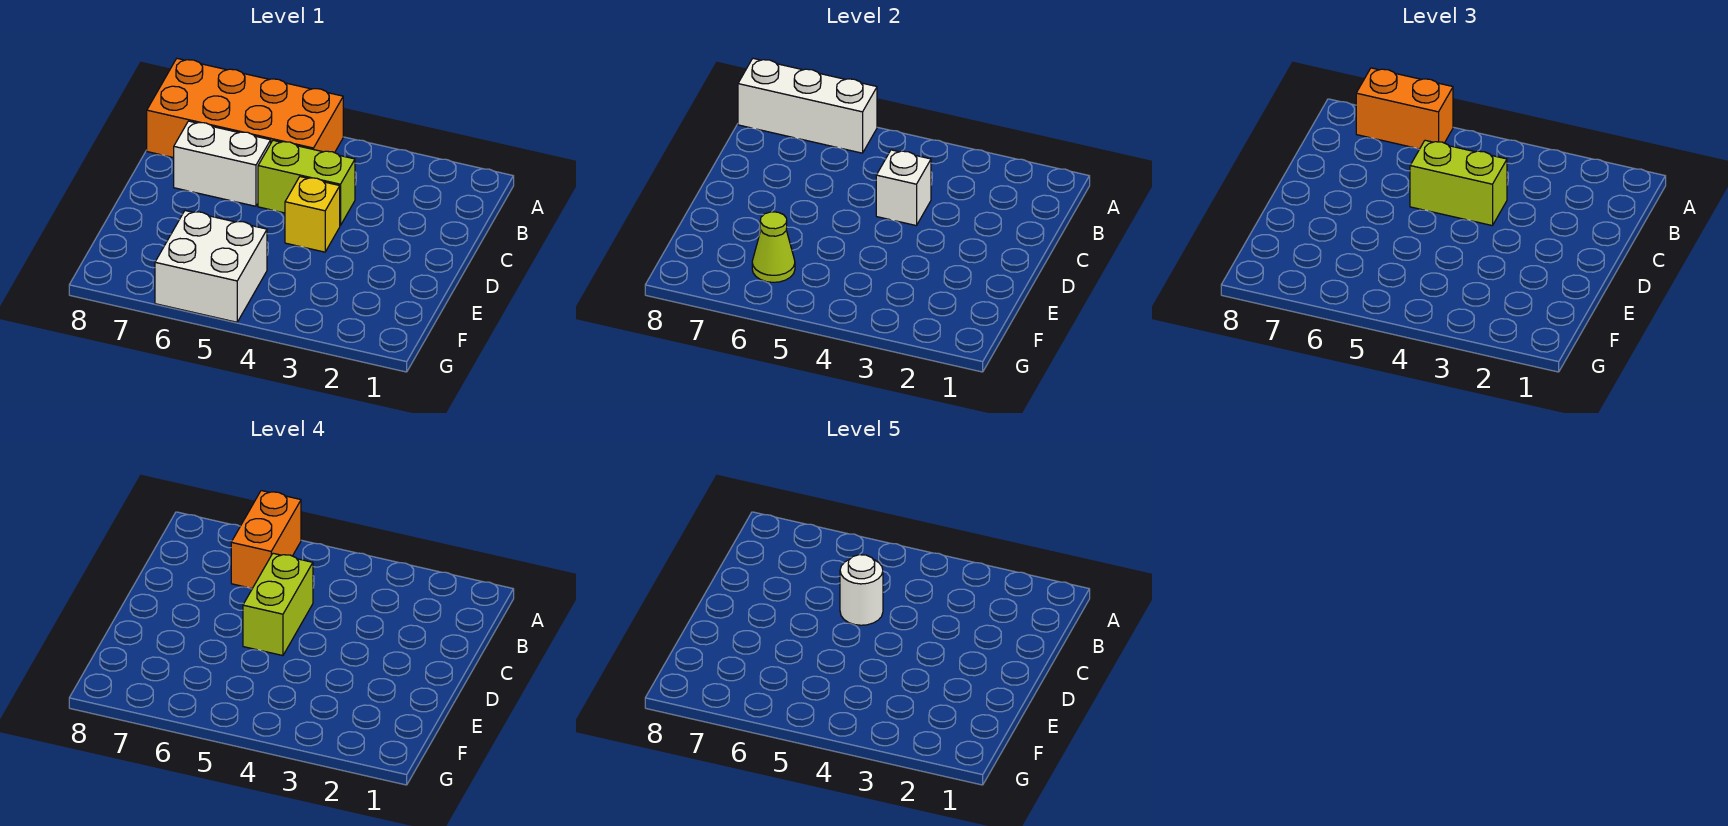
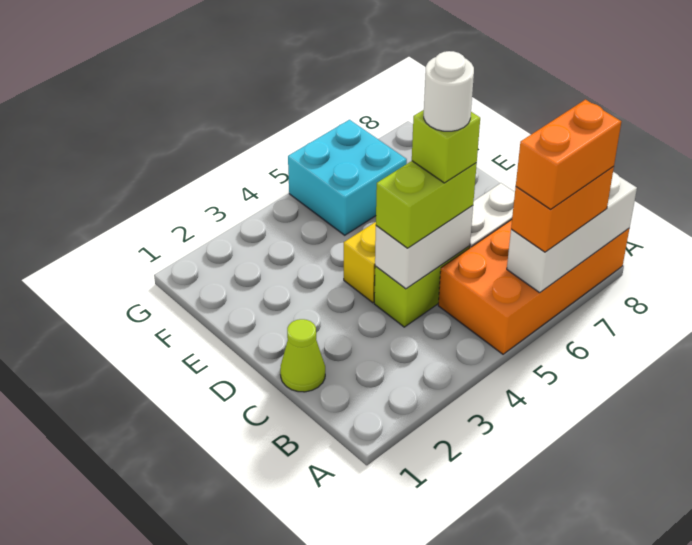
orange 1x2 brick [231,491,301,588] -> orange 1x2 brick turned to [516,100,621,209]
white 1x1 brick [876,150,931,226] -> white 1x2 brick [375,206,473,289]
lime 1x2 brick [243,553,313,656] -> lime 1x1 brick [412,110,480,183]
white 2x2 brick [155,211,267,322] -> cyan 2x2 brick [288,120,407,235]
lime 1x1 cone [752,212,795,282] -> lime 1x1 cone moved to [280,319,325,392]

